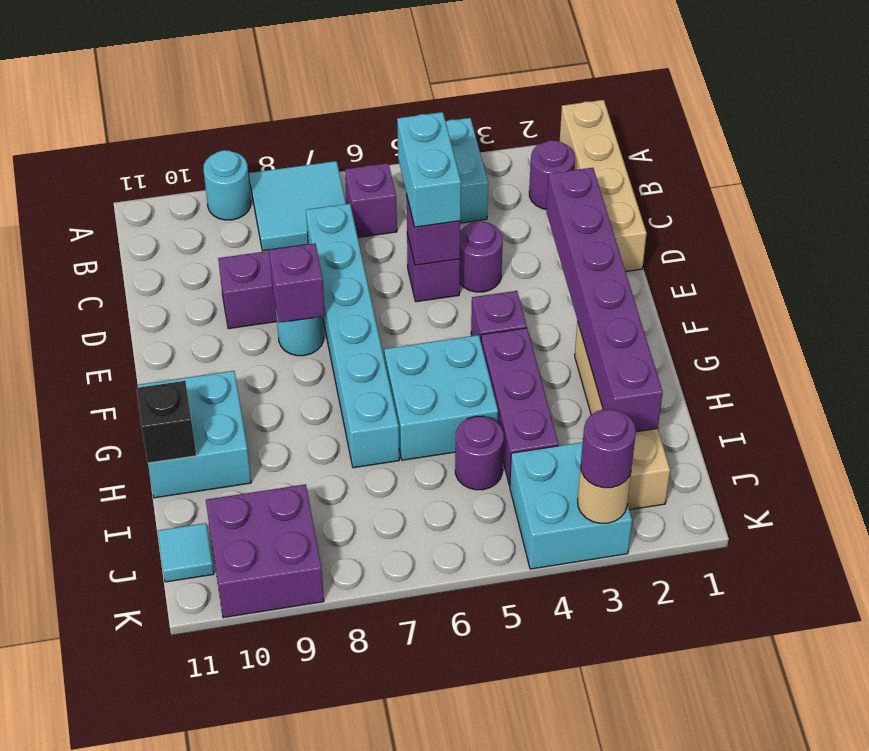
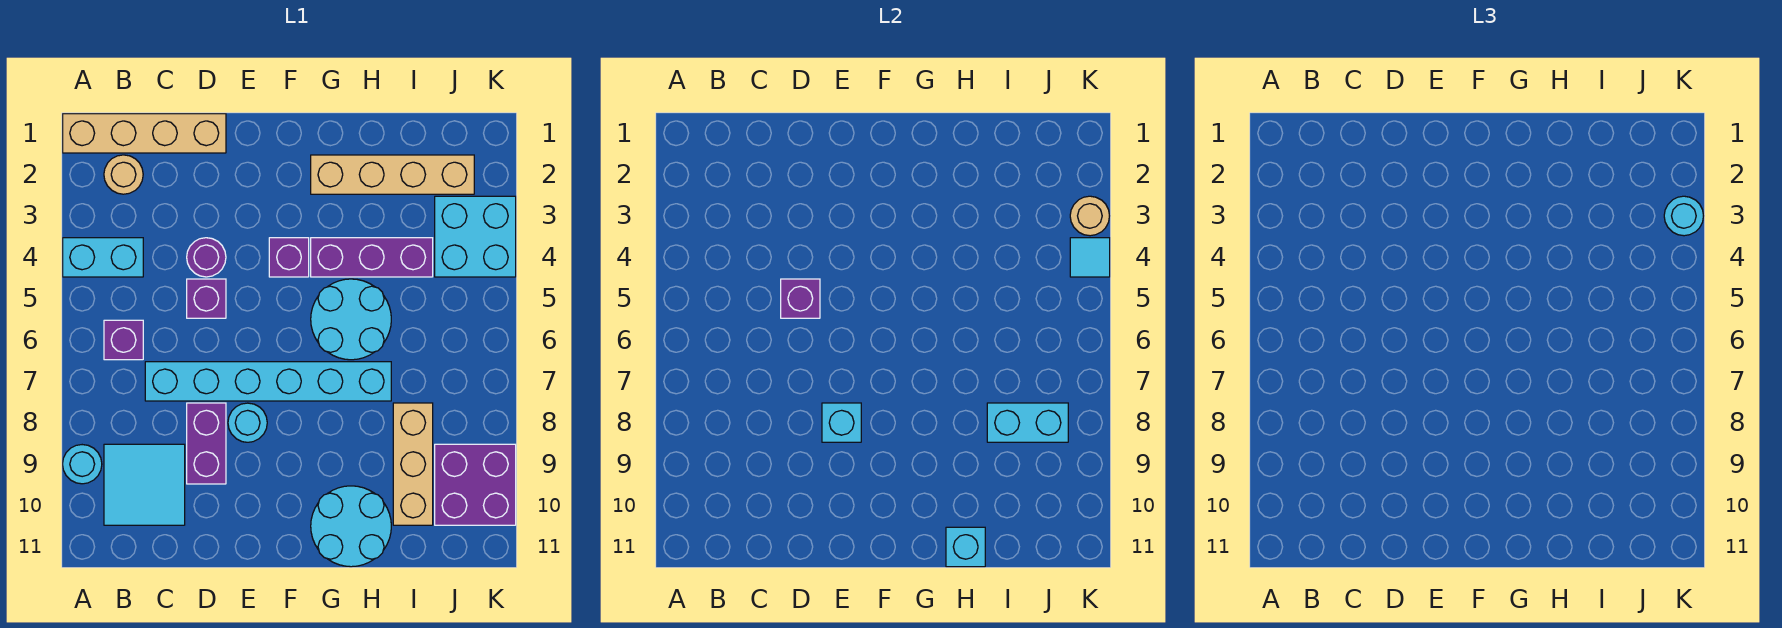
cyan 2x2 tile [249,161,346,251] -> cyan 2x2 tile moved to [104,444,185,525]
purple 1x1 round brick [529,140,575,209] -> tan 1x1 round brick [104,155,143,194]
cyan 1x2 brick [397,112,461,227] -> cyan 1x2 brick moved to [987,403,1068,442]
purple 1x6 brick [546,168,663,432] -> none
purple 1x1 brick [269,243,325,323] -> cyan 1x1 brick [822,403,861,442]
cyan 2x2 brick [384,335,498,460] -> cyan 2x2 round brick [311,279,391,360]
cyan 2x2 brick [137,371,251,498] -> cyan 2x2 round brick [311,486,391,567]
black 1x1 brick [136,381,196,463] -> cyan 1x1 brick [946,527,985,567]
purple 1x1 round brick [455,416,504,490] -> none
none -> tan 1x3 brick [393,403,433,525]
cyan 1x1 tile [158,523,214,582] -> cyan 1x1 tile moved to [1070,238,1110,277]
purple 1x1 round brick [581,409,636,488] -> cyan 1x1 round brick [1664,196,1703,236]

